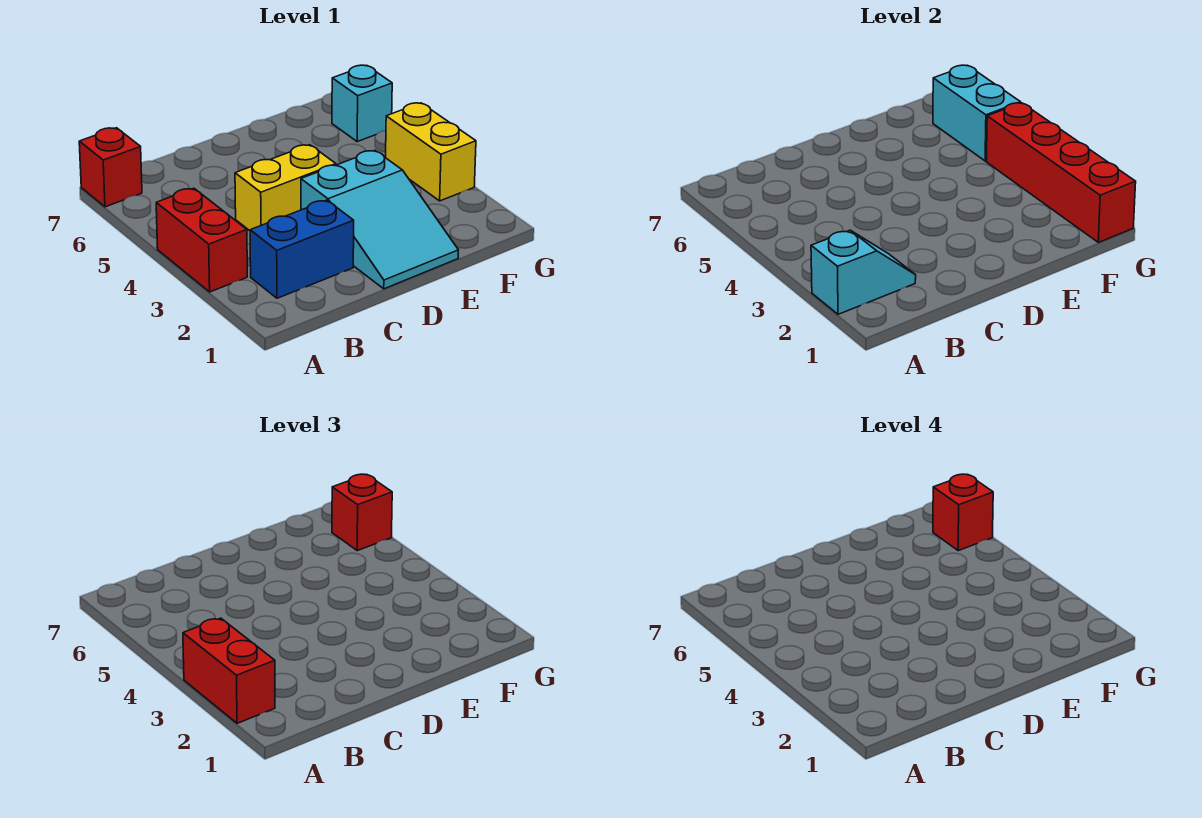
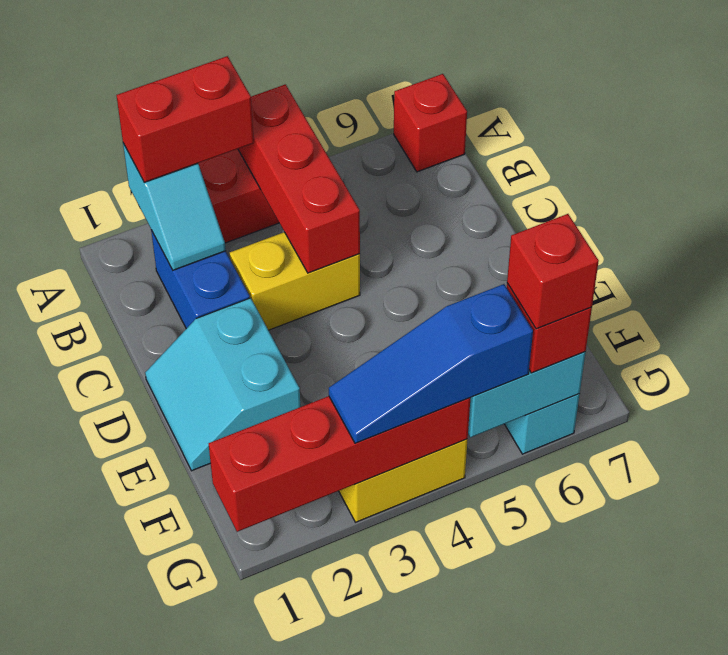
none -> red 1x3 brick [238,84,360,273]
yellow 1x2 brick [235,145,336,231] -> yellow 1x2 brick turned to [230,232,360,330]
cyan 2x3 slope [301,150,458,289] -> cyan 2x2 slope [145,298,300,471]
none -> blue 1x3 slope [329,284,533,443]

